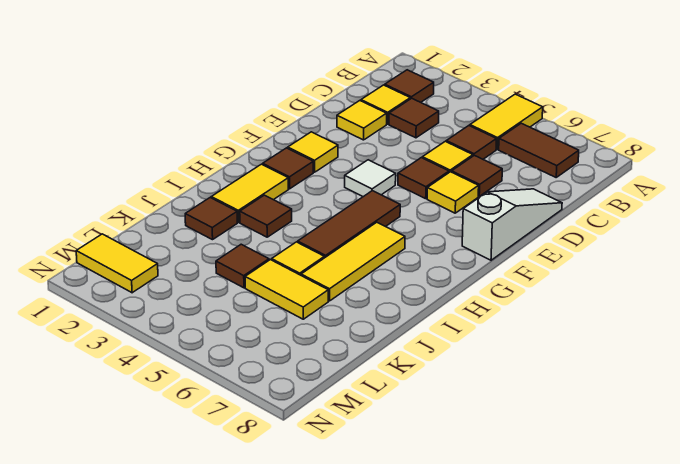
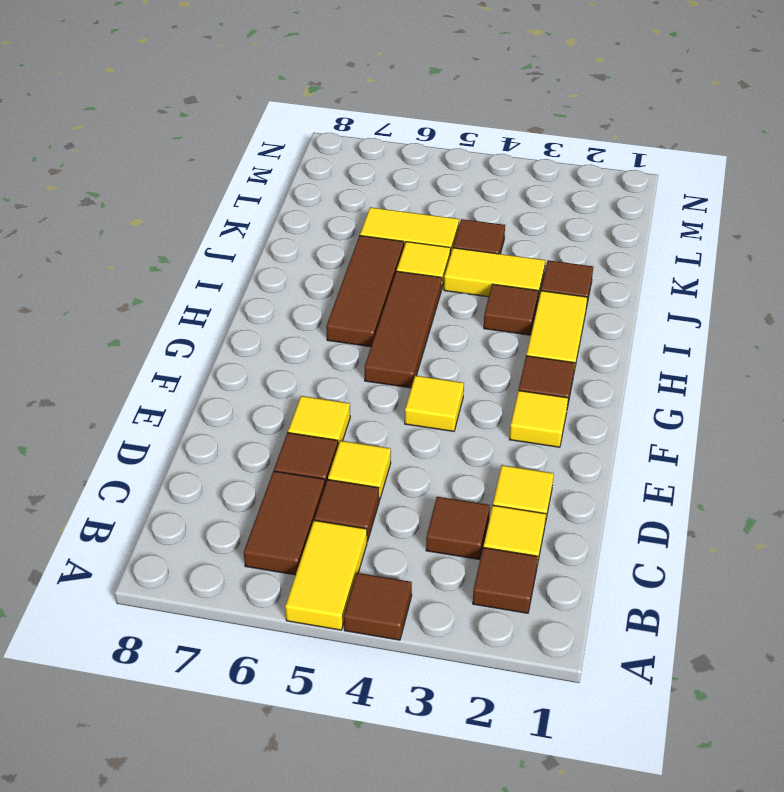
brown 1x2 tile [499,123,579,177] -> brown 1x2 tile turned to [244,471,325,575]
white 1x3 slope [462,189,562,260] -> none
brown 1x1 tile [398,158,449,199] -> brown 1x1 tile moved to [344,573,412,640]
white 1x1 tile [345,160,396,197] -> yellow 1x1 tile [405,376,464,431]
yellow 1x3 tile [301,222,405,301] -> brown 1x3 tile [326,236,404,347]
yellow 1x2 tile [76,234,158,293] -> yellow 1x2 tile moved to [444,248,545,303]

